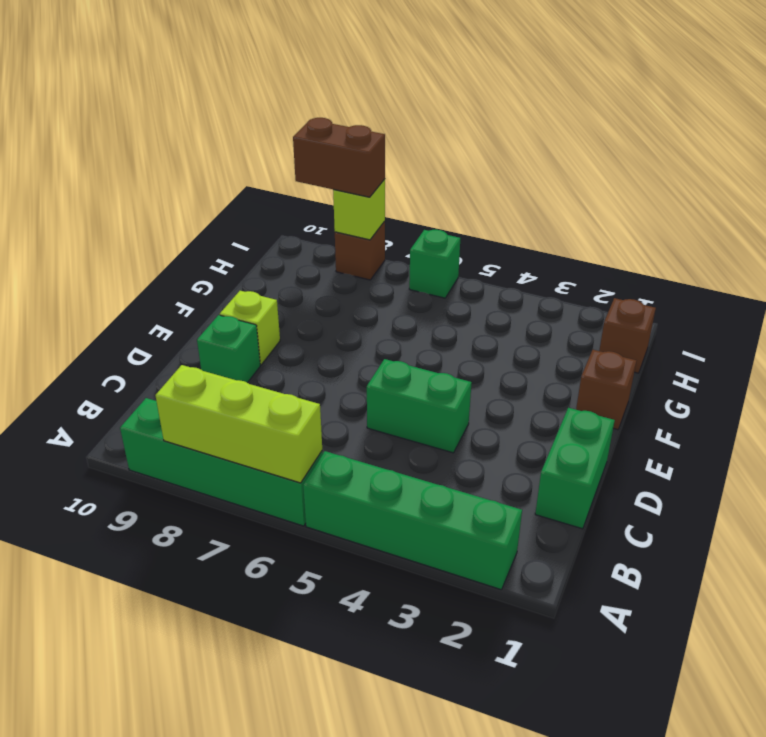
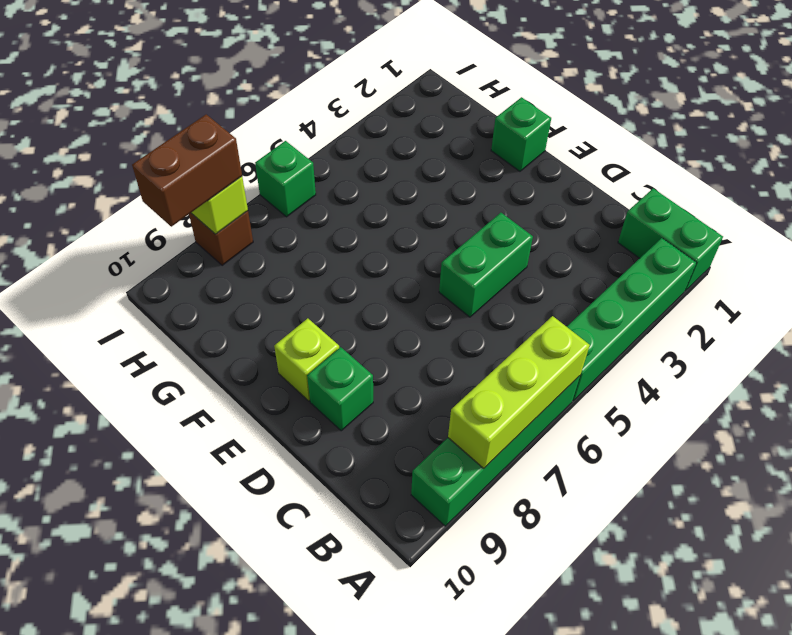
green 1x2 brick [535,408,615,529] -> green 1x2 brick moved to [618,188,723,291]
brown 1x1 brick [576,350,636,430] -> green 1x1 brick [491,97,551,171]
brown 1x1 brick [599,298,656,373] -> none

